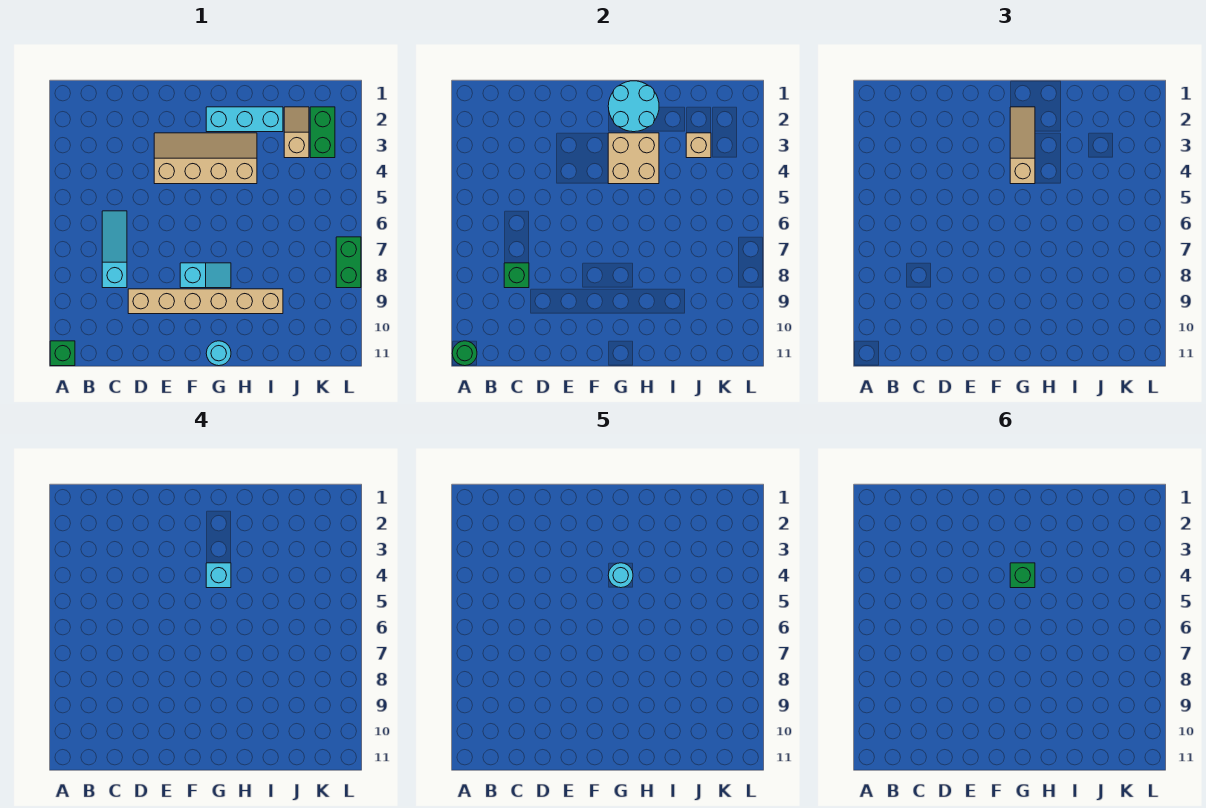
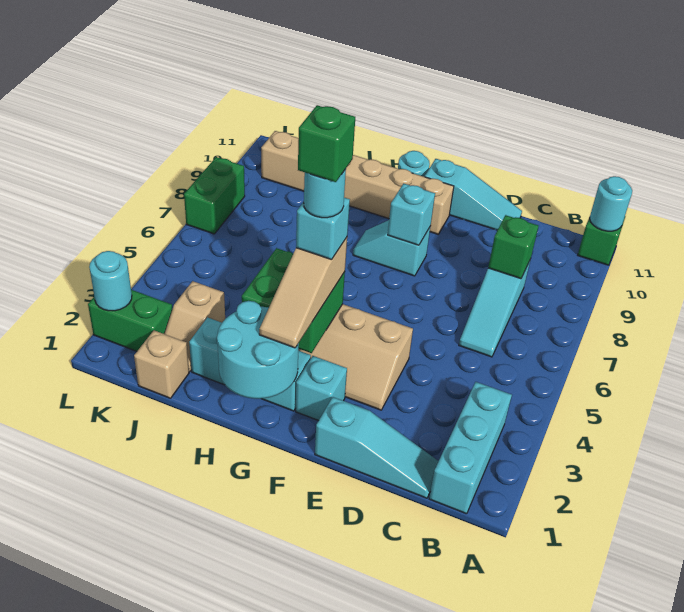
green 1x1 round brick [452,341,477,366] -> cyan 1x1 round brick [590,176,632,231]
none -> cyan 1x3 brick [429,382,512,514]
none -> cyan 1x3 slope [315,397,439,498]
tan 1x6 brick [128,289,283,314] -> tan 1x6 brick moved to [261,131,454,234]
none -> cyan 1x3 slope [425,159,522,230]
none -> cyan 1x1 brick [296,356,347,421]
none -> cyan 1x1 brick [388,184,435,245]
tan 2x2 brick [608,133,659,184] -> green 2x2 brick [242,248,345,353]
tan 1x1 brick [686,133,711,158] -> tan 1x1 brick moved to [134,330,189,398]
green 1x2 brick [310,107,335,158] -> green 1x2 brick turned to [88,290,172,351]
none -> cyan 1x1 round brick [89,251,132,311]

